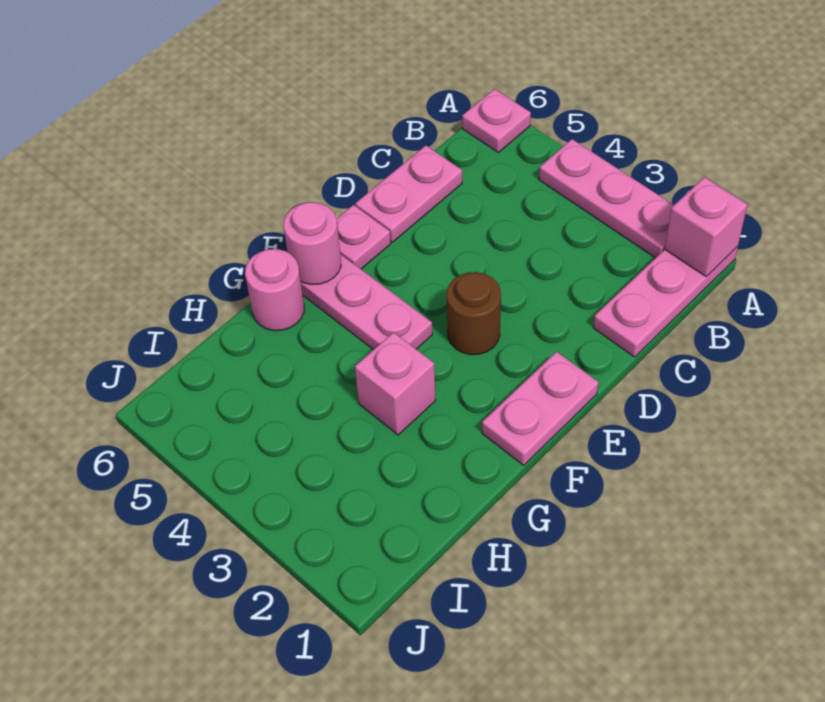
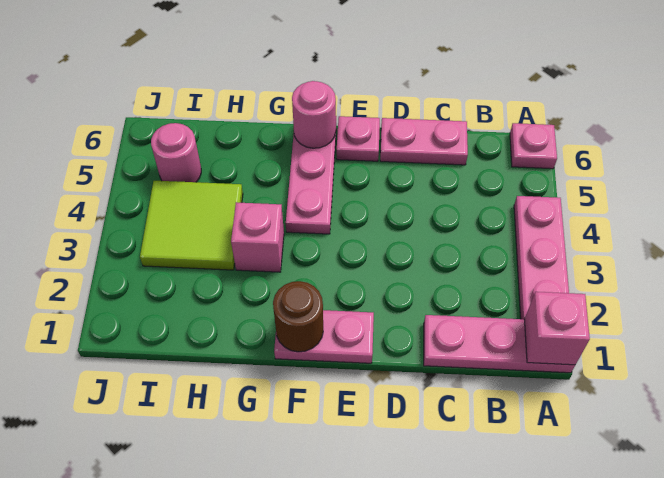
brown 1x1 round brick [447,272,501,355] -> brown 1x1 round brick moved to [273,281,323,352]
pink 1x1 round brick [245,249,304,331] -> pink 1x1 round brick moved to [151,123,201,182]
none -> lime 2x2 tile [140,181,243,270]

